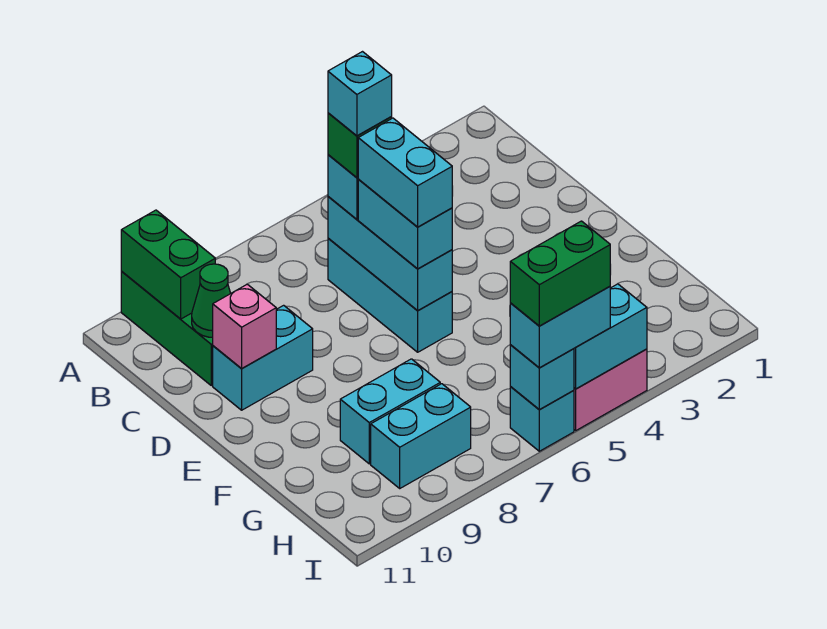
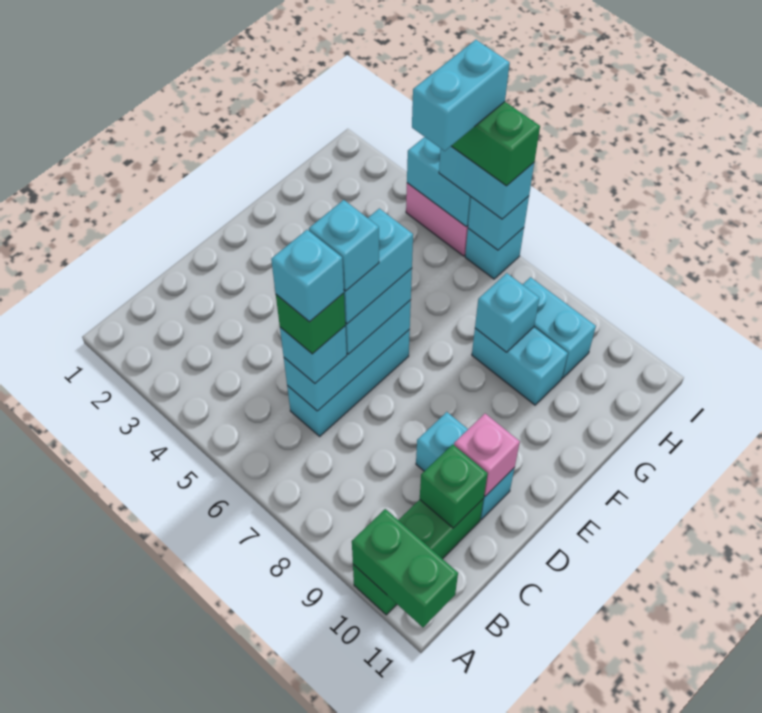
green 1x2 brick [121,210,215,319] -> green 1x2 brick turned to [352,509,458,627]
green 1x1 cone [192,264,231,338] -> green 1x1 brick [420,444,488,528]
none -> cyan 1x1 brick [309,200,379,291]
none -> cyan 1x1 brick [475,273,539,352]
none -> cyan 1x2 brick [412,40,510,151]

